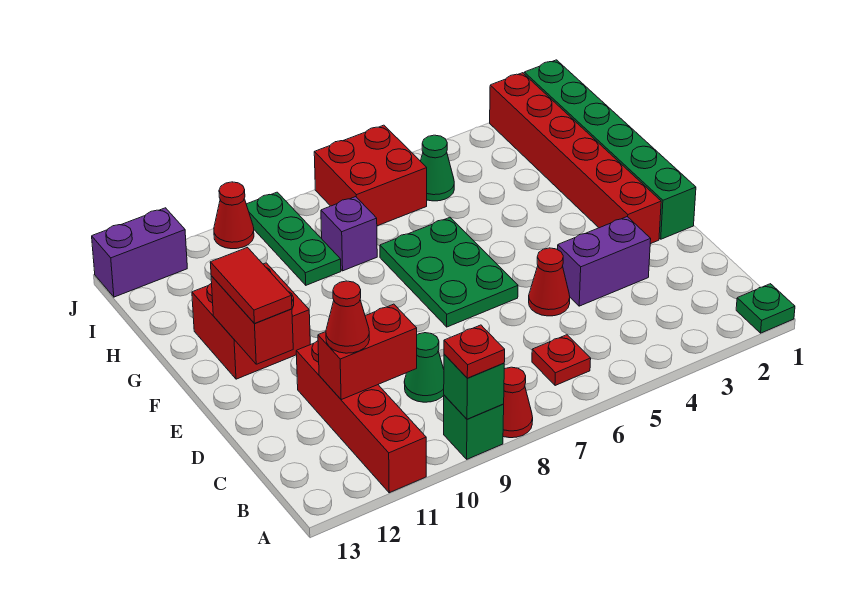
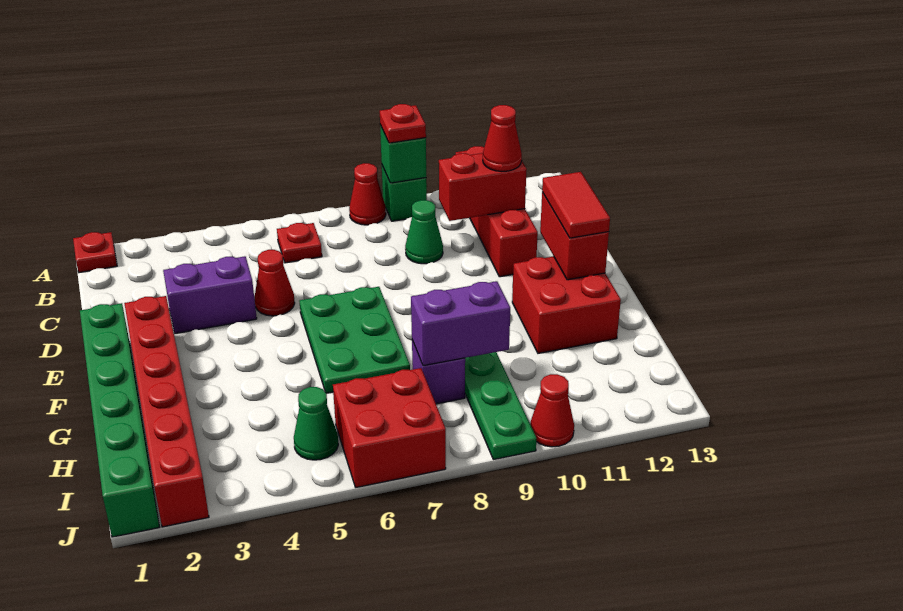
green 1x1 plate [736,284,795,333] -> red 1x1 plate [73,232,117,273]
purple 1x2 brick [92,208,187,297] -> purple 1x2 brick moved to [411,281,510,366]

